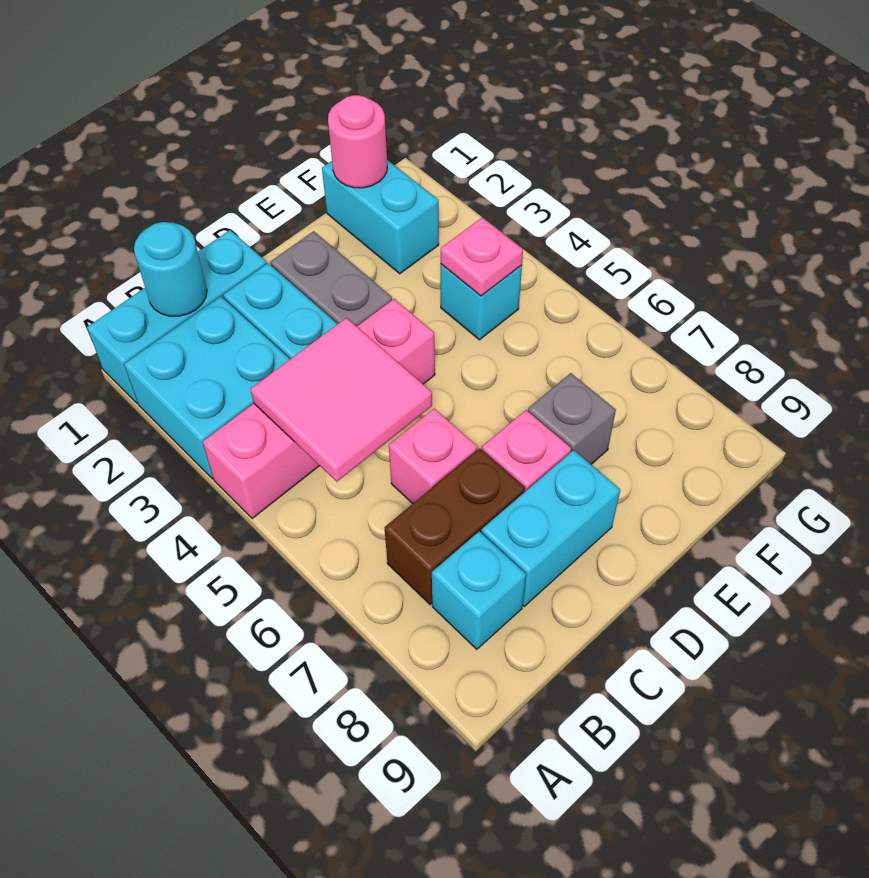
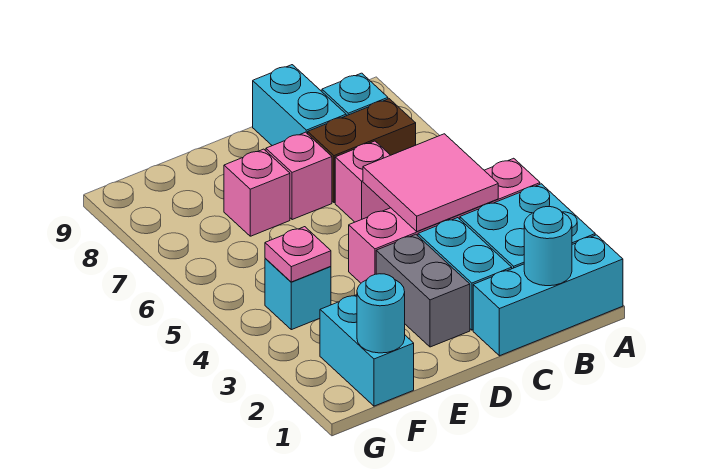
cyan 1x2 brick [481,450,620,606] -> cyan 1x2 brick turned to [253,65,346,146]
grey 1x1 brick [528,373,616,464] -> pink 1x1 brick [224,149,290,236]
pink 1x1 round brick [328,95,387,188] -> cyan 1x1 round brick [357,274,405,353]

